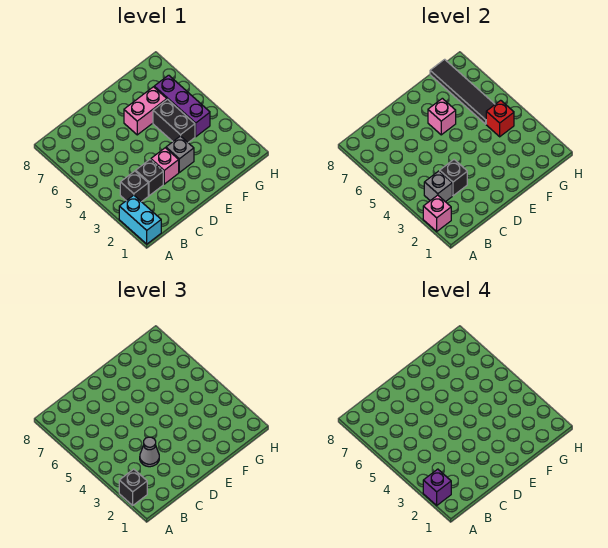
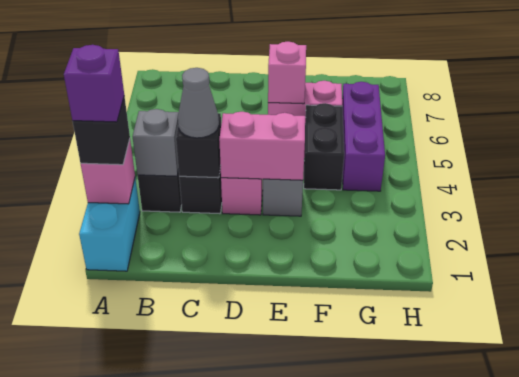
none -> pink 1x2 brick [219,112,305,180]
red 1x1 brick [486,100,514,137] -> none
black 1x4 tile [430,59,495,124] -> none

